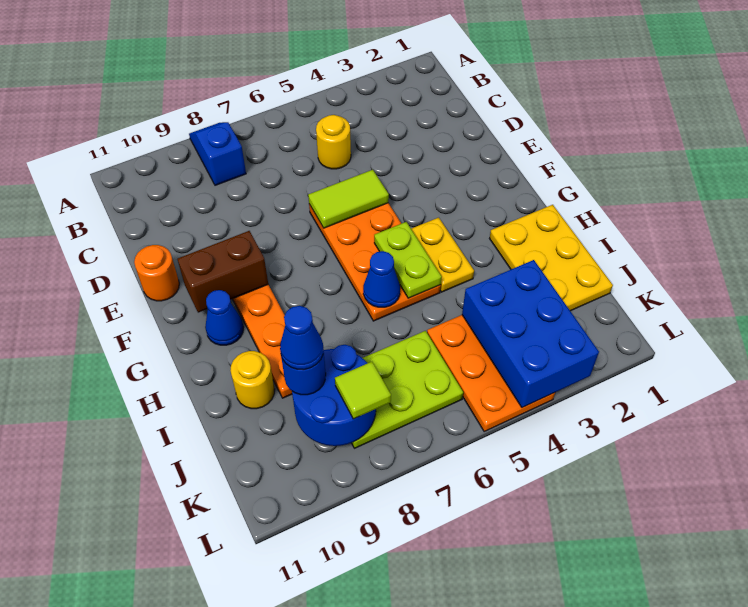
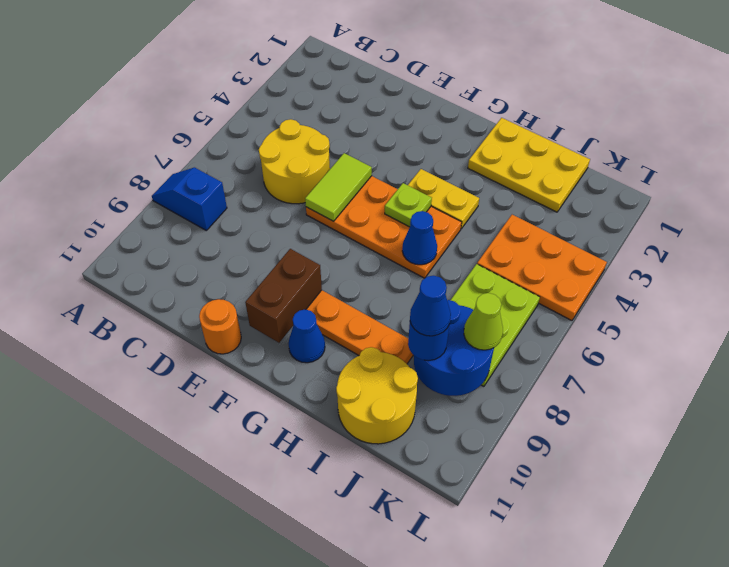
yellow 1x1 round brick [316,115,351,169] -> yellow 2x2 round brick [259,119,330,204]
lime 1x2 plate [374,222,442,298] -> lime 1x1 plate [385,183,432,227]
yellow 1x1 round brick [230,351,274,409] -> yellow 2x2 round brick [336,347,418,444]
blue 2x3 brick [462,260,599,407] -> none
lime 1x1 tile [335,362,391,419] -> lime 1x1 cone [464,293,503,350]

